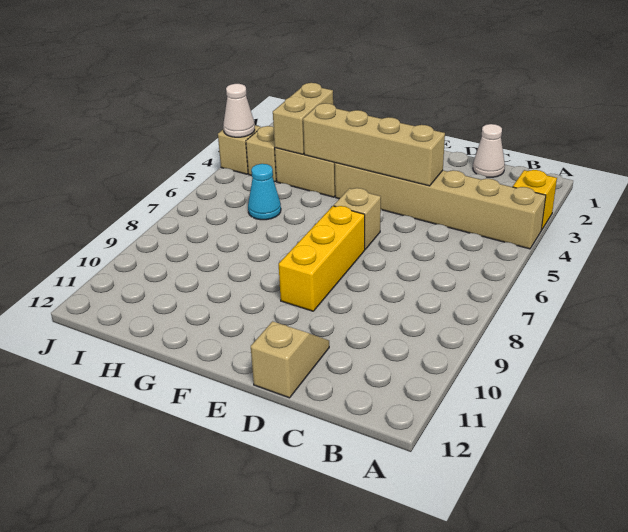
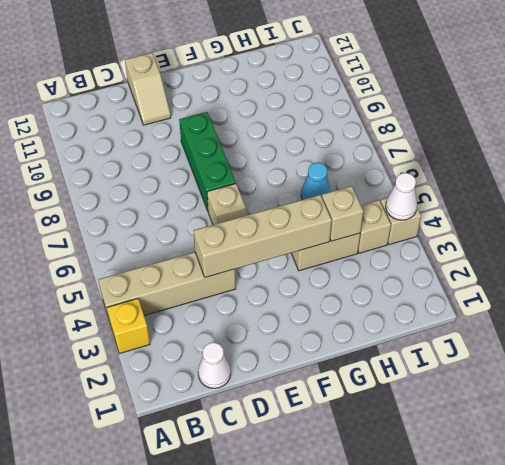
tan 1x6 brick [335,163,546,249] -> tan 1x4 brick [98,252,236,322]
yellow 1x3 brick [279,206,365,311] -> green 1x3 brick [179,112,236,211]
tan 1x2 brick [273,83,333,154] -> tan 1x1 brick [322,186,363,241]

